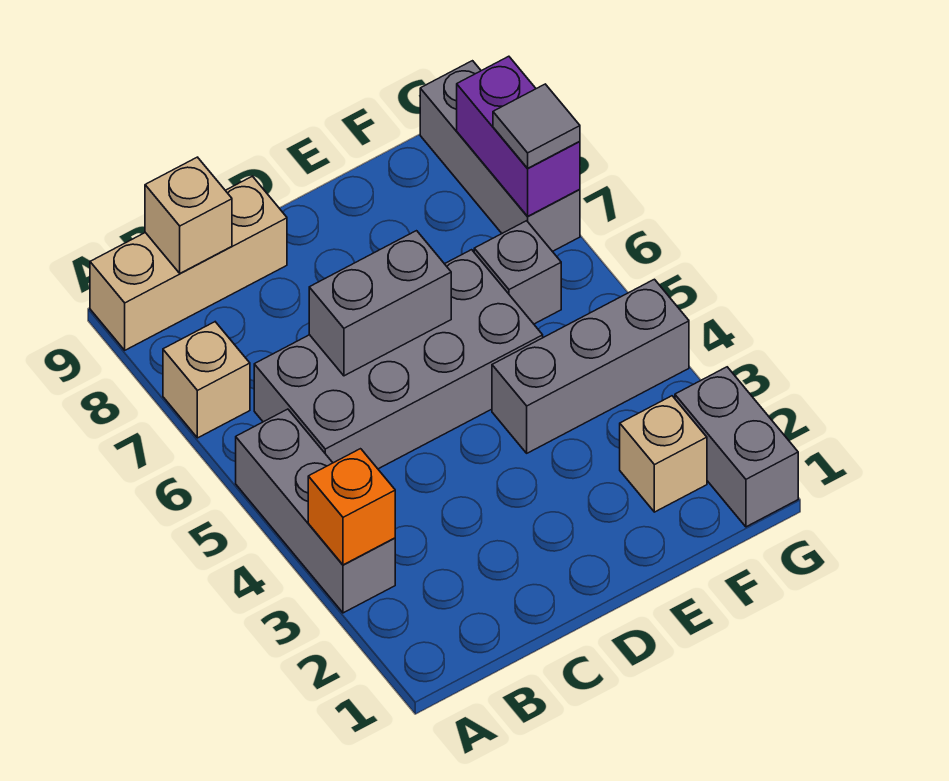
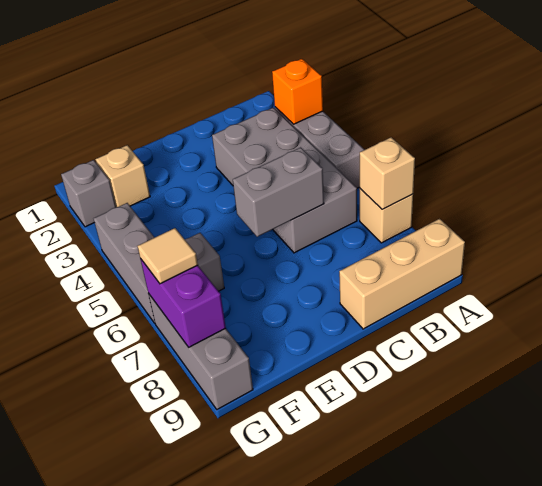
grey 2x4 brick [254,250,543,469] -> grey 2x4 brick turned to [212,108,357,253]
tan 1x1 brick [145,157,232,274] -> tan 1x1 brick moved to [360,137,415,210]
grey 1x3 brick [492,279,689,453] -> grey 1x3 brick turned to [94,203,155,323]
grey 1x2 brick [675,367,798,527] -> grey 1x1 brick [61,160,116,227]
grey 1x1 tile [493,84,580,168] -> tan 1x1 tile [138,228,198,284]

